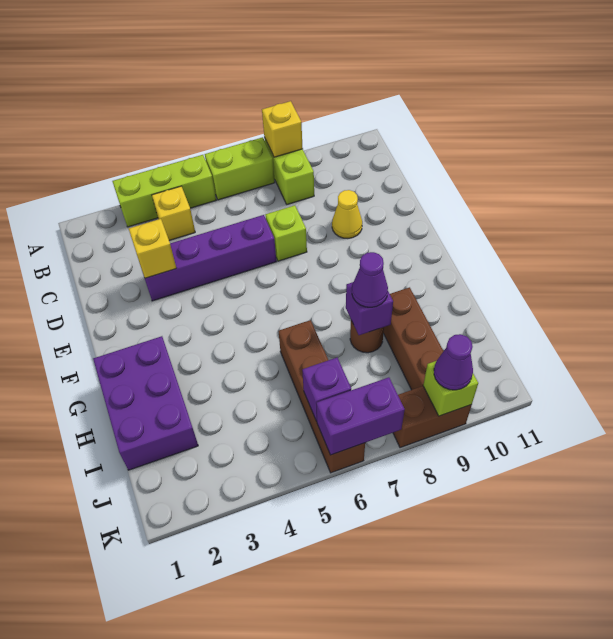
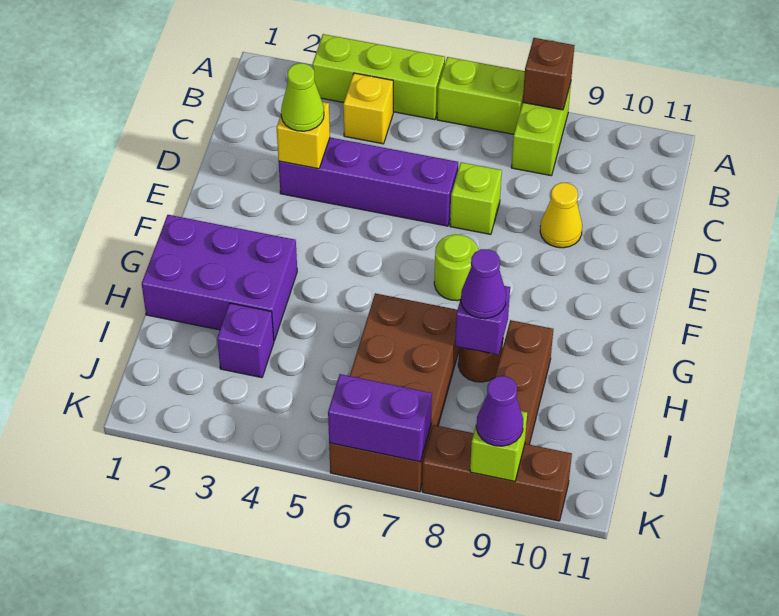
yellow 1x1 brick [262,101,303,157] -> brown 1x1 brick [523,38,574,110]
none -> lime 1x1 cone [281,63,324,131]
none -> lime 1x1 round brick [434,234,478,301]
purple 2x3 brick [93,336,198,470] -> purple 2x3 brick turned to [142,215,297,341]
brown 1x4 brick [279,320,365,473] -> brown 2x4 brick [329,293,459,492]
purple 1x1 brick [302,357,351,421] -> purple 1x1 brick moved to [217,303,274,378]
brown 1x2 brick [393,386,472,448] -> brown 1x3 brick [422,425,572,521]

